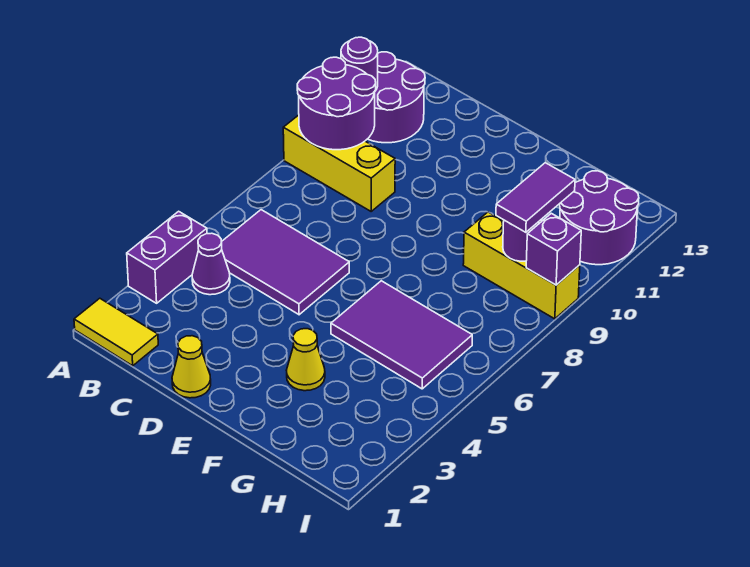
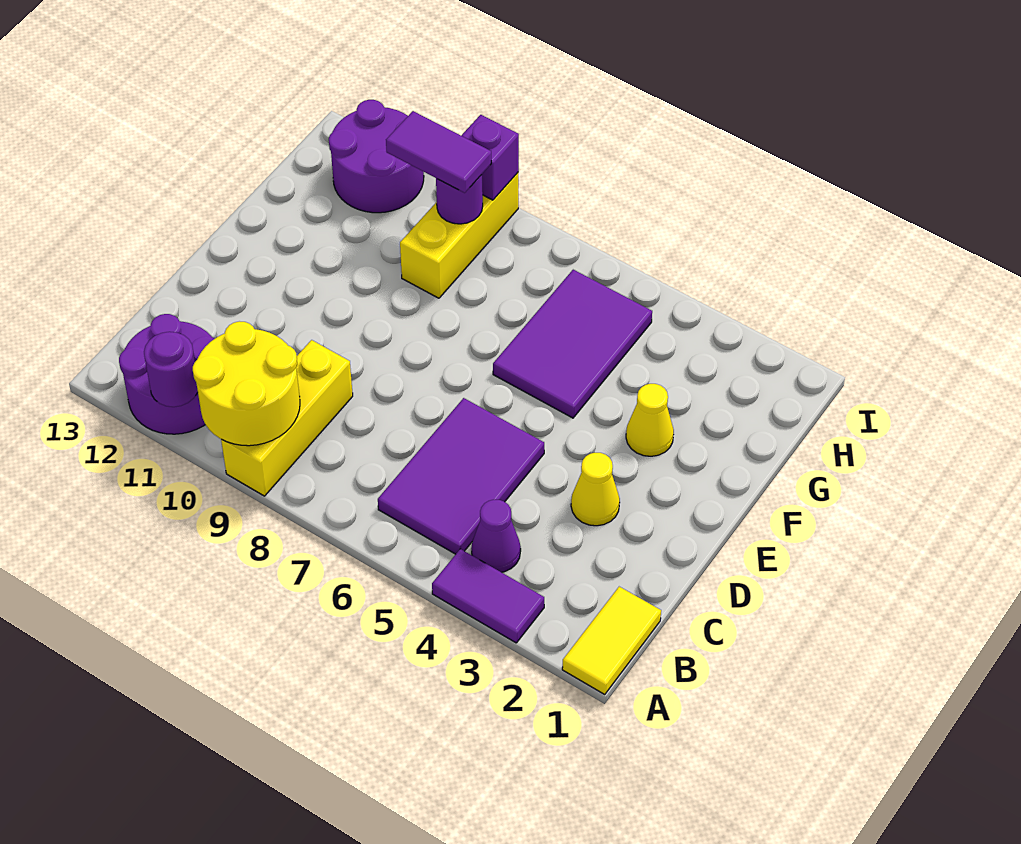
purple 1x2 brick [127,211,207,303] -> purple 1x2 tile [432,549,544,643]
purple 2x2 round brick [297,57,376,150] -> yellow 2x2 round brick [193,321,300,446]
yellow 1x1 cone [172,336,211,398] -> yellow 1x1 cone moved to [571,453,620,526]

